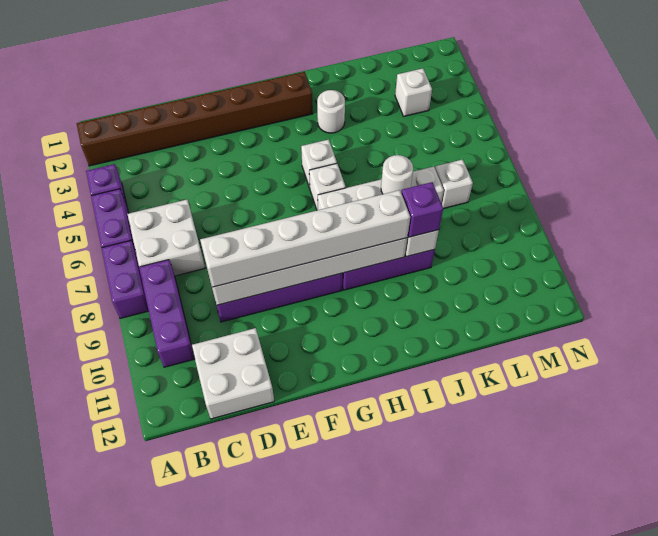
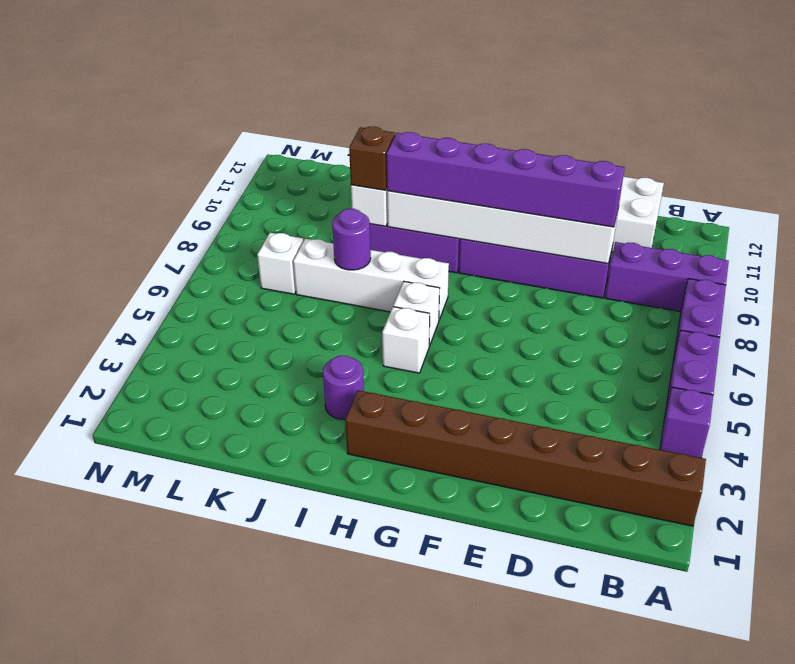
white 2x2 brick [128,200,205,276] -> none
purple 1x3 brick [139,260,195,367] -> purple 1x3 brick turned to [605,242,729,312]
white 1x6 brick [200,190,410,287] -> purple 1x6 brick [387,132,625,227]
white 1x1 round brick [317,90,345,133] -> purple 1x1 round brick [323,356,364,419]
white 1x1 round brick [381,155,413,194] -> purple 1x1 round brick [332,209,371,270]
purple 1x1 brick [401,182,443,237] -> brown 1x1 brick [349,127,395,190]
white 1x1 brick [395,68,432,116] -> none

